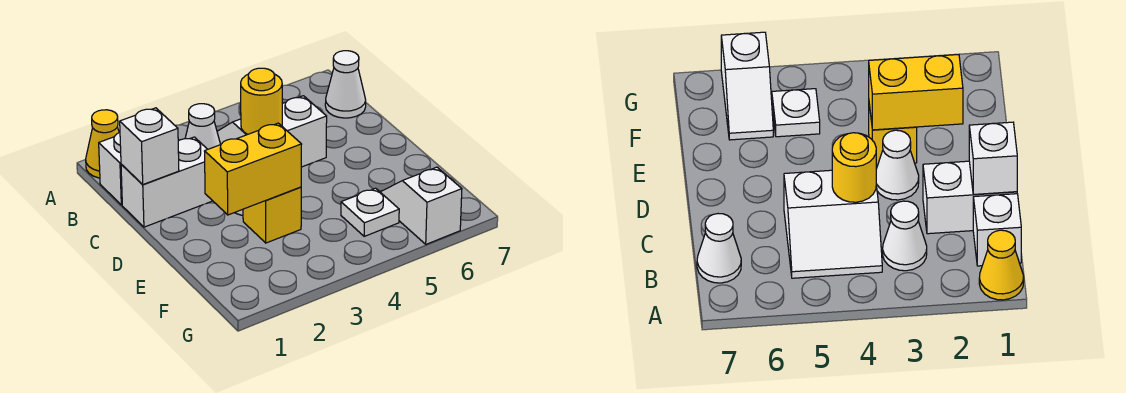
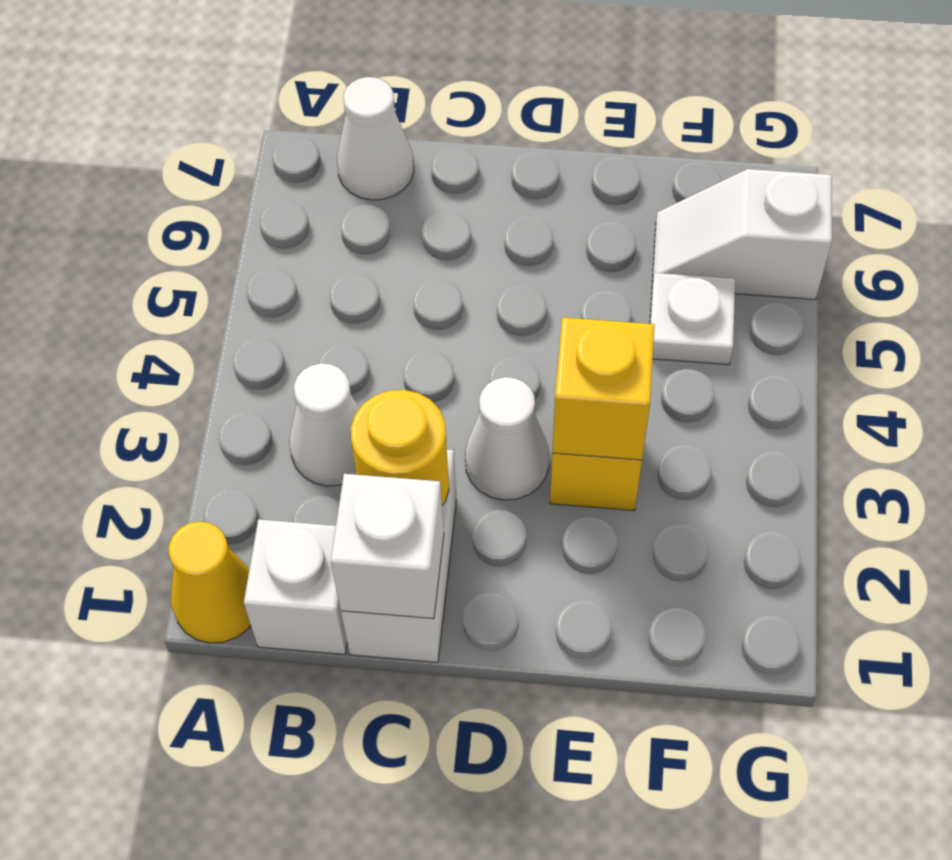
white 2x2 slope [217,96,327,167] -> none
yellow 1x1 round brick [241,68,282,134] -> yellow 1x1 round brick moved to [351,390,449,506]
yellow 1x2 brick [205,123,302,215] -> yellow 1x1 brick [552,317,655,460]

